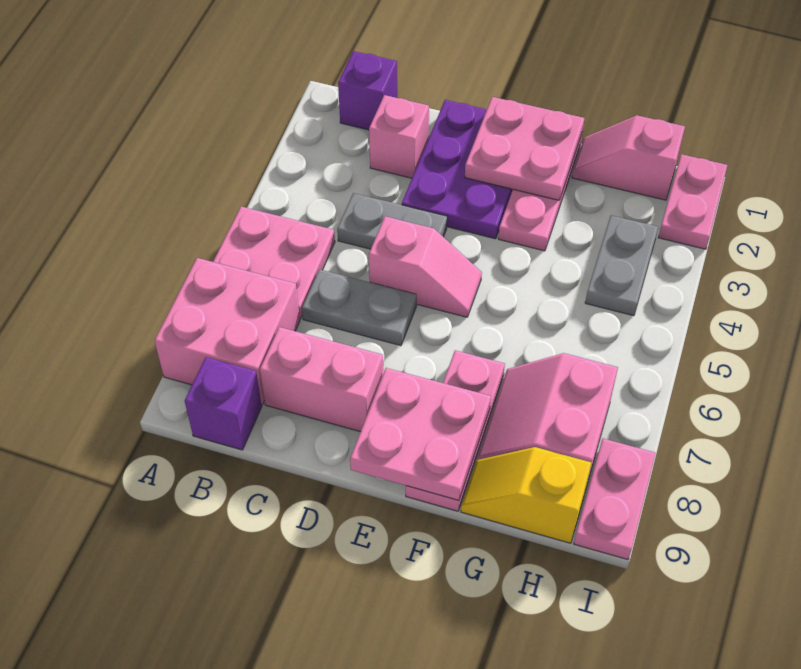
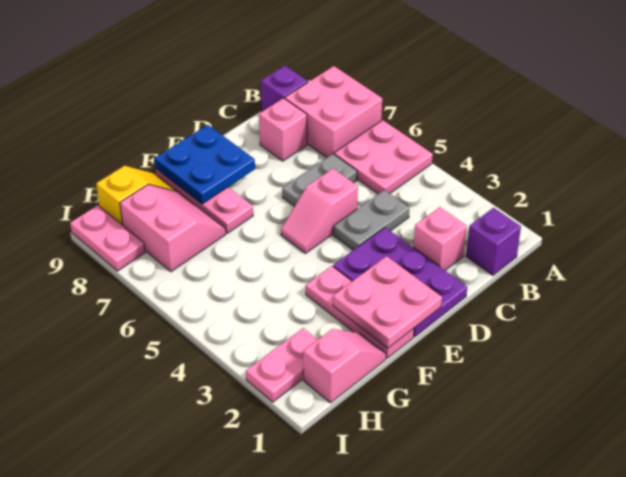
pink 1x2 brick [260,327,383,432] -> pink 1x1 brick [259,98,307,161]
pink 2x2 plate [350,368,491,500] -> blue 2x2 plate [155,125,255,204]
grey 1x2 plate [585,215,658,316] -> none
pink 1x2 plate [658,154,728,249] -> pink 1x2 plate turned to [246,328,318,402]

